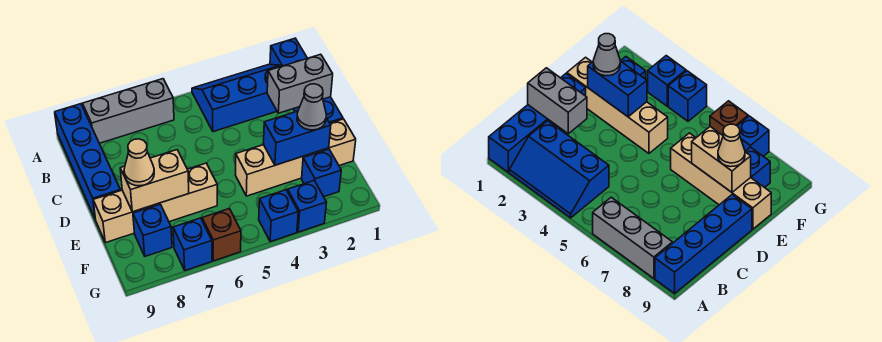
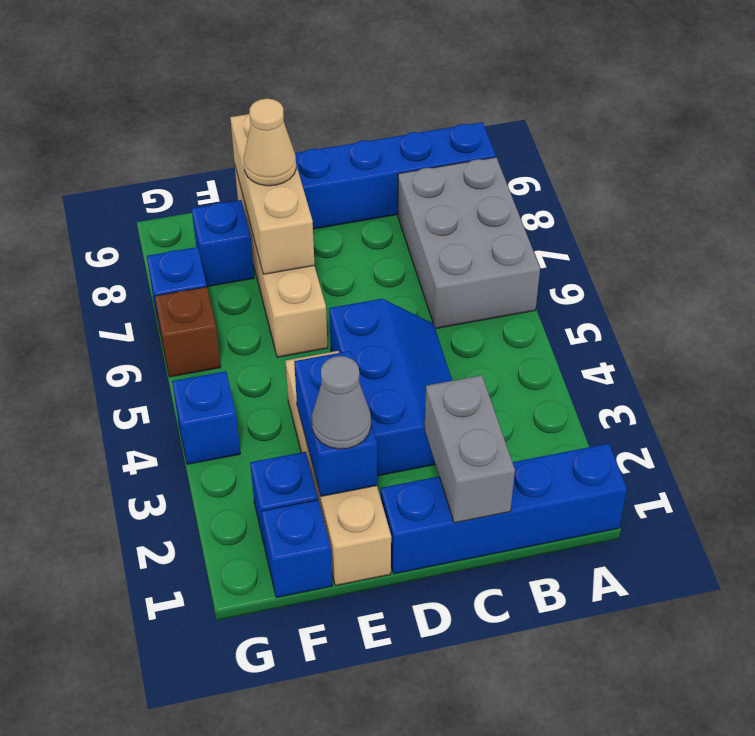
blue 2x3 slope [192,64,281,132] -> blue 2x3 slope moved to [329,299,452,476]
grey 1x3 brick [82,79,174,143] -> grey 2x3 brick [398,157,540,329]
tan 1x2 brick [120,150,189,212] -> tan 1x3 brick [230,113,315,274]
blue 1x1 brick [288,181,327,232] -> blue 1x1 brick moved to [261,500,332,598]

